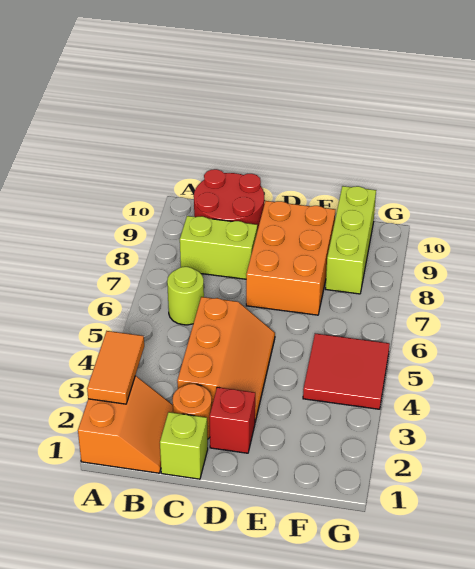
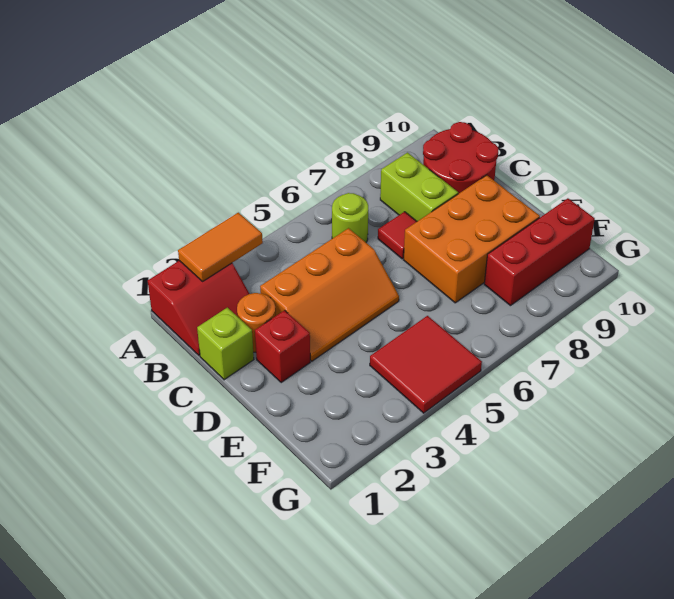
orange 2x2 slope [78,376,173,473] -> red 2x2 slope [148,261,249,356]
none -> red 1x1 tile [378,212,417,259]
lime 1x3 brick [326,186,376,294] -> red 1x3 brick [484,198,595,306]

